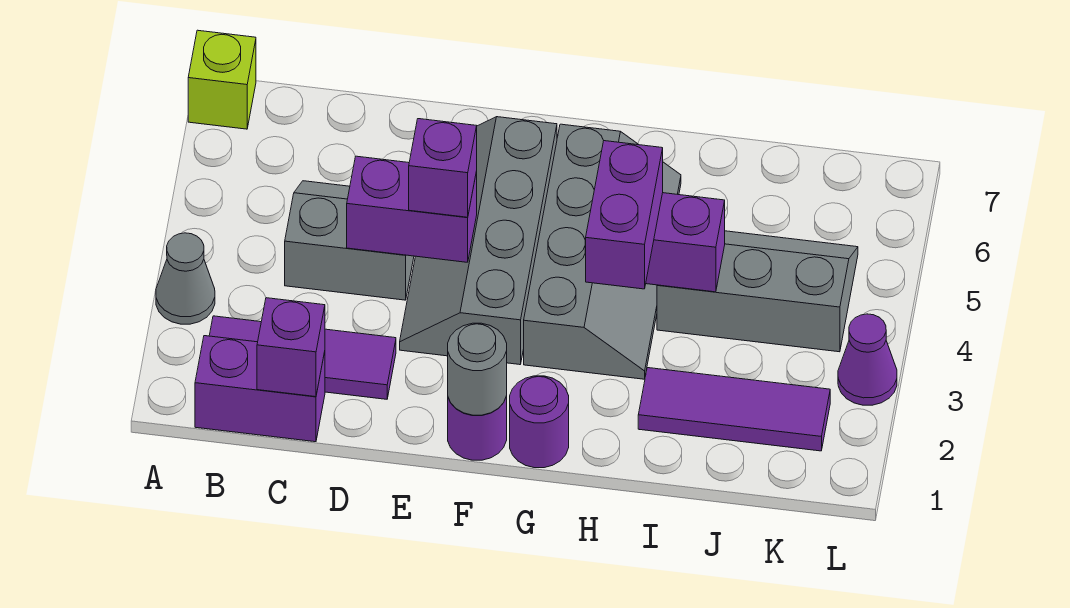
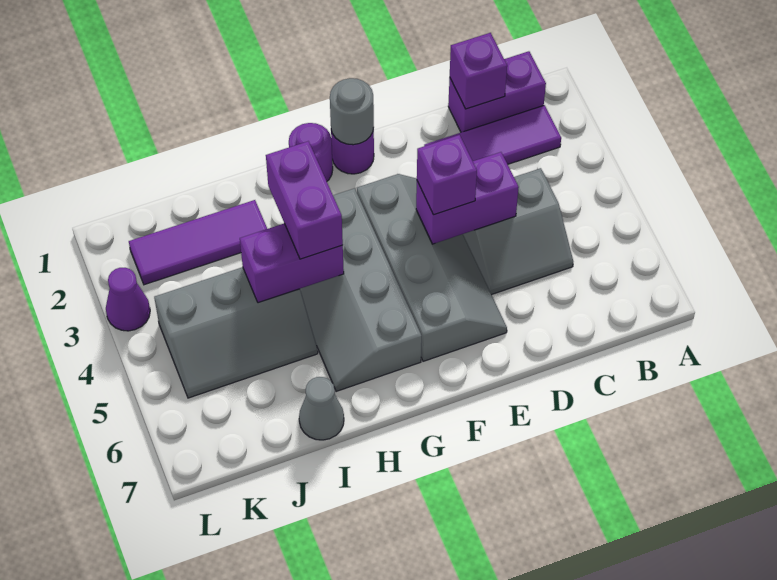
grey 1x1 cone [156,233,215,324] -> grey 1x1 cone moved to [299,377,344,440]
lime 1x1 brick [188,30,256,129] -> none

